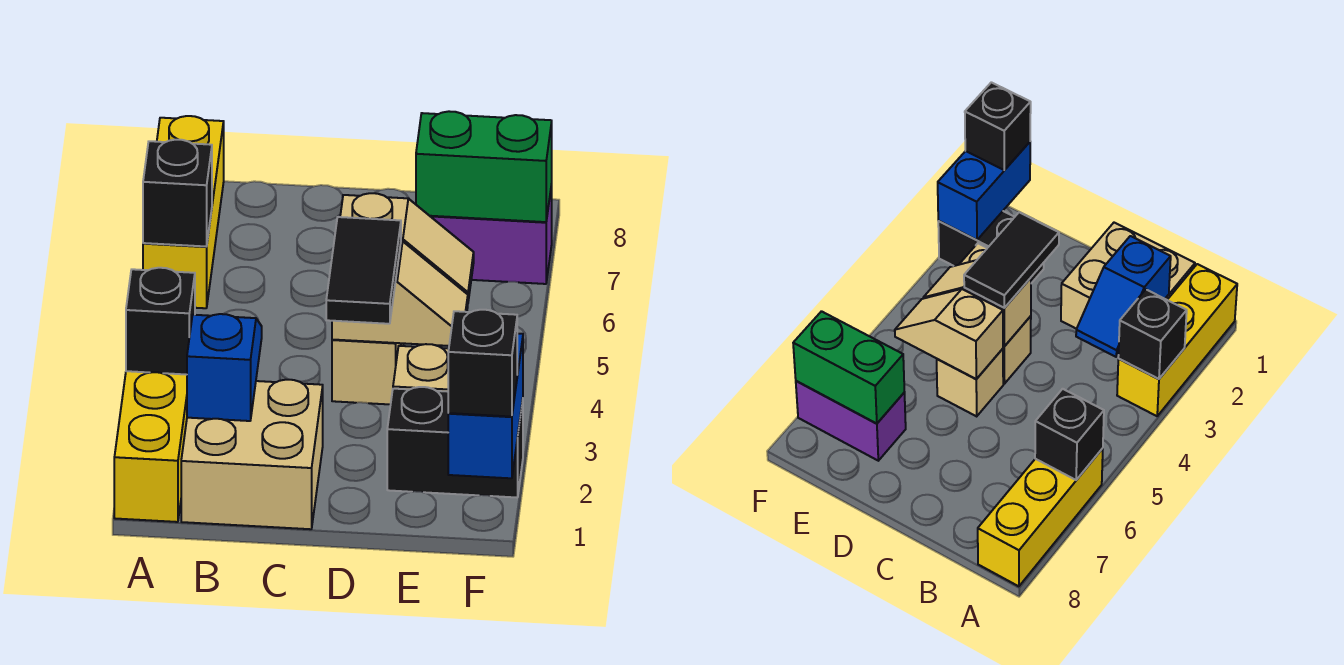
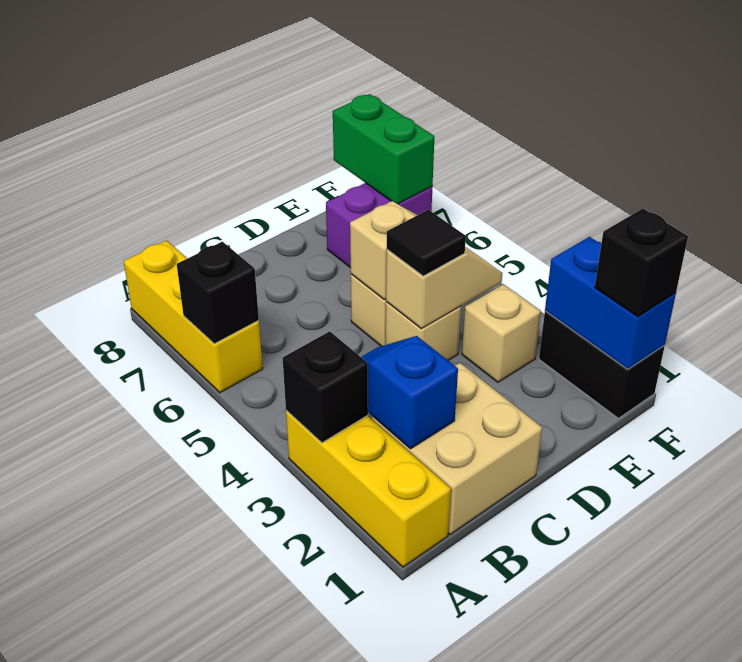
black 1x2 tile [326,217,401,324] -> black 1x1 tile [387,210,466,276]
black 1x2 brick [387,387,523,497] -> black 1x2 brick turned to [539,311,665,418]
green 1x2 brick [416,111,552,222] -> green 1x2 brick turned to [333,94,434,204]

